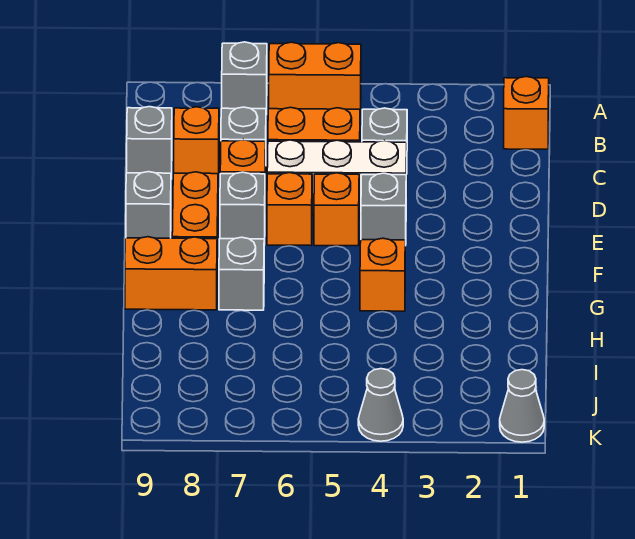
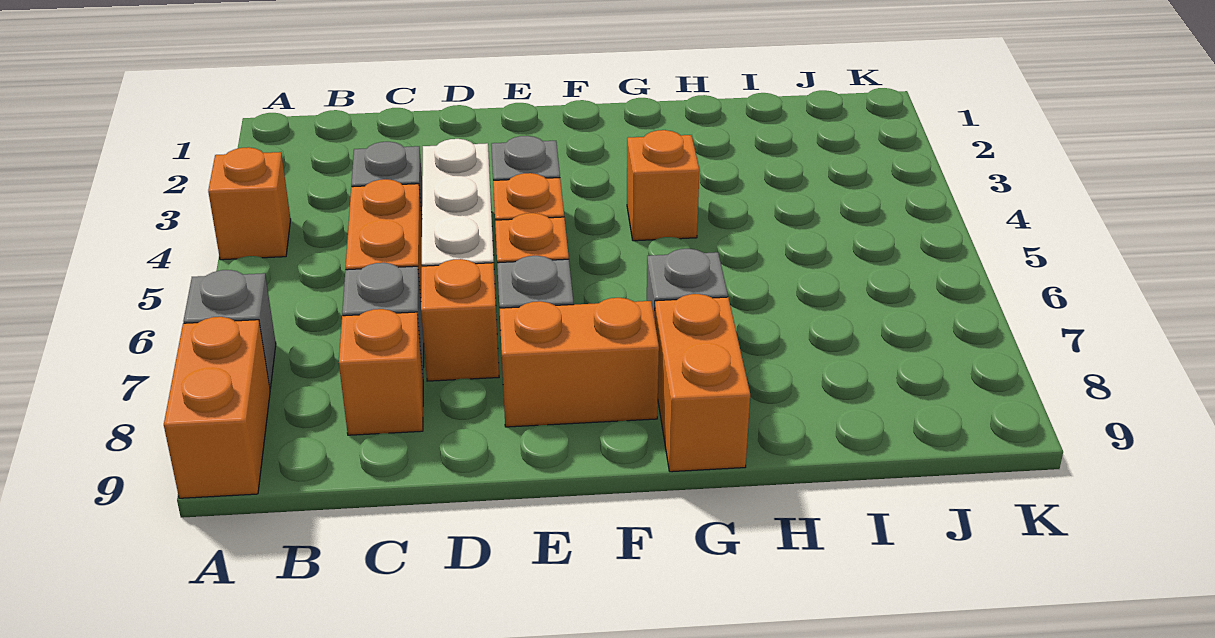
orange 1x2 brick [269,42,361,115] -> orange 1x2 brick moved to [164,317,270,498]
orange 1x1 brick [504,77,549,149] -> orange 1x1 brick moved to [208,147,291,260]
grey 1x1 brick [127,107,172,179] -> none
grey 1x1 brick [126,172,171,238] -> none
grey 1x1 cone [500,370,544,442] -> none
grey 1x1 cone [358,369,403,441] -> none

